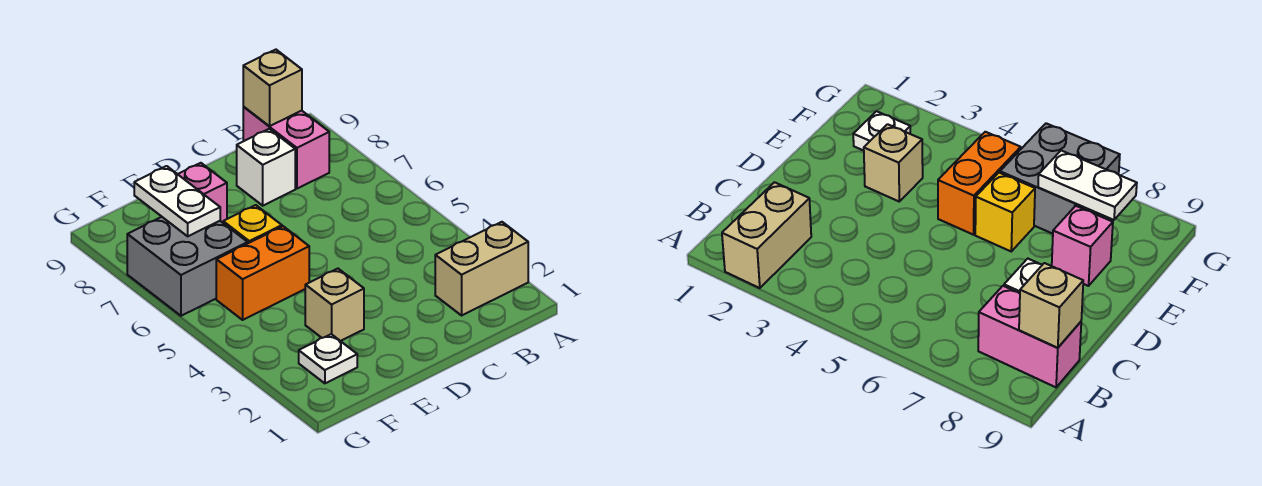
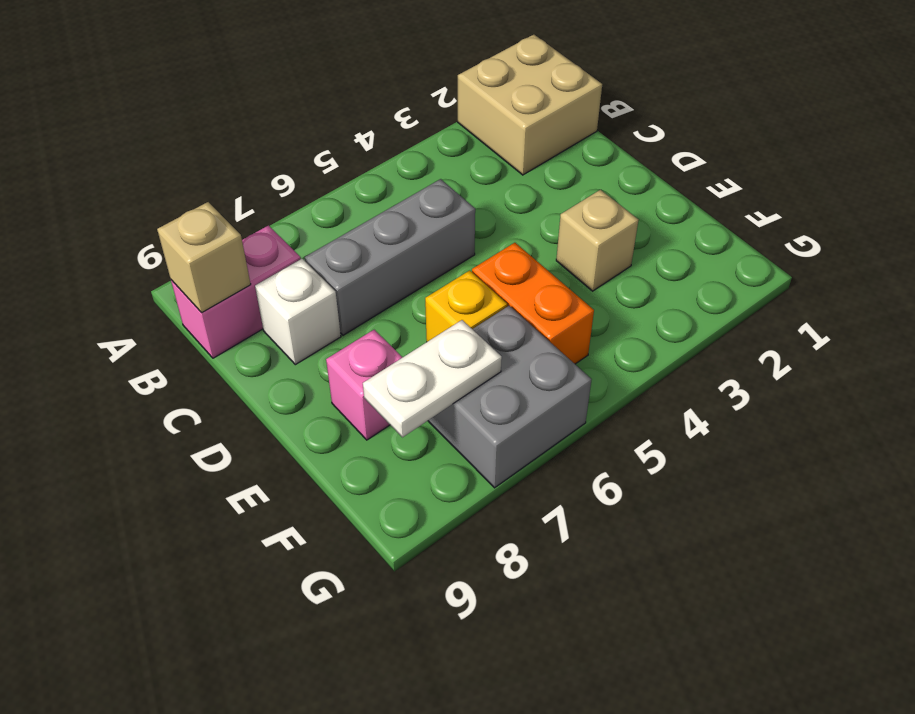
tan 1x2 brick [435,222,528,315] -> tan 2x2 brick [458,35,602,175]
none -> grey 1x3 brick [305,179,475,335]
white 1x1 plate [299,334,357,383] -> none

